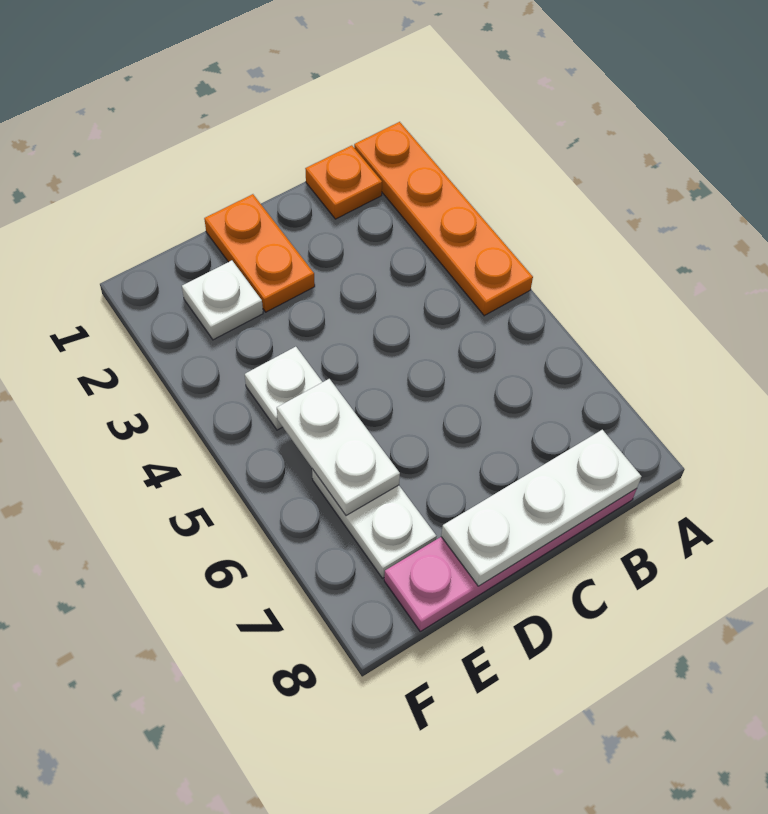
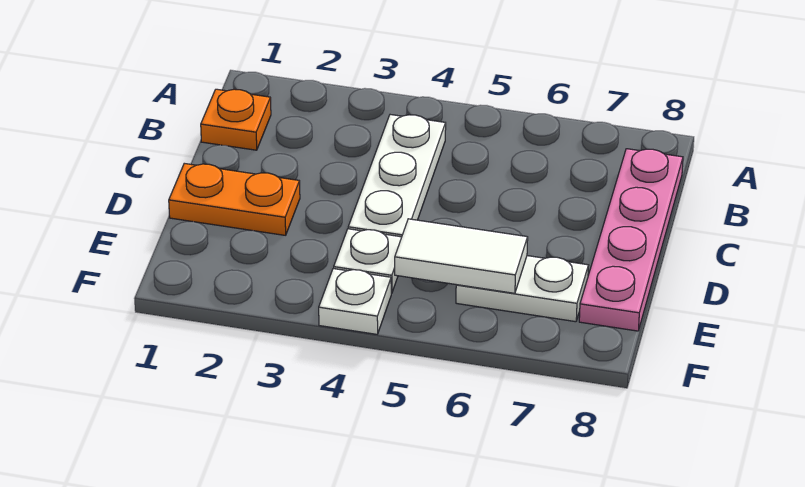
orange 1x4 plate [354,122,533,316] -> none
white 1x3 plate [441,430,641,586] -> white 1x3 plate moved to [348,115,446,237]
white 1x1 plate [182,260,263,340] -> white 1x1 plate moved to [319,269,391,334]
white 1x2 plate [277,379,400,516] -> white 1x2 tile [395,219,528,293]

